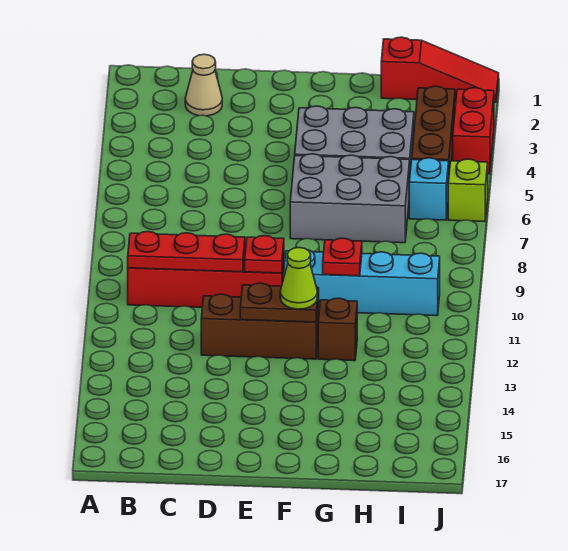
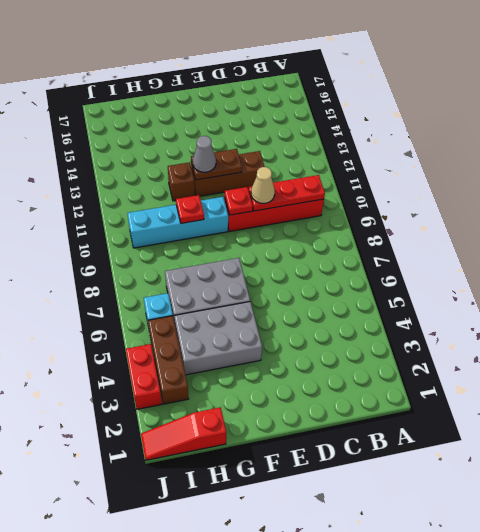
tan 1x1 cone [185,54,222,116] -> tan 1x1 cone moved to [251,167,275,203]
lime 1x1 cone [280,248,317,309] -> grey 1x1 cone [193,136,216,172]
lime 1x1 brick [448,159,488,222] -> none

